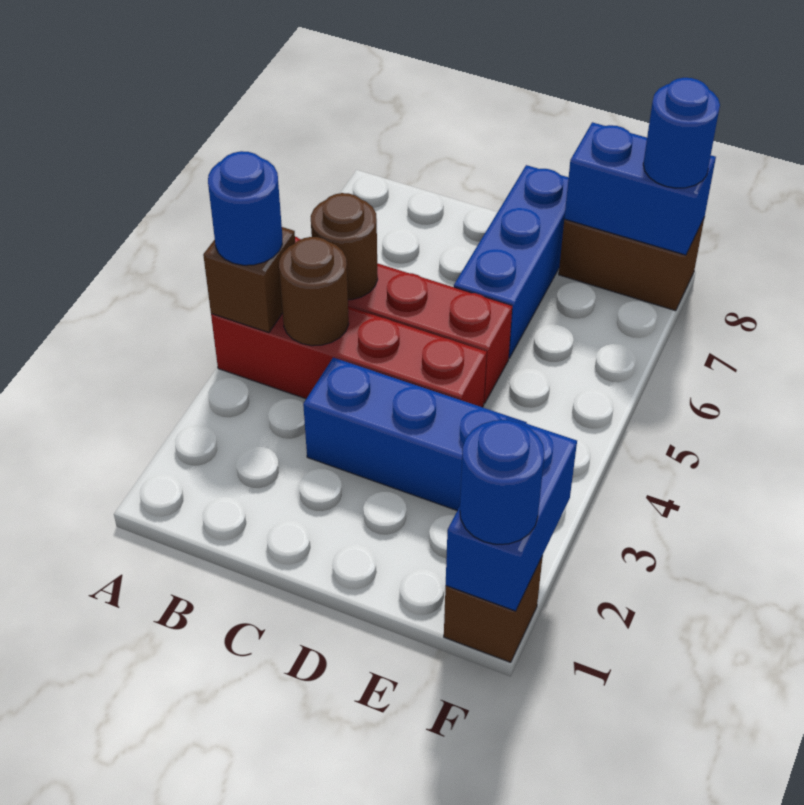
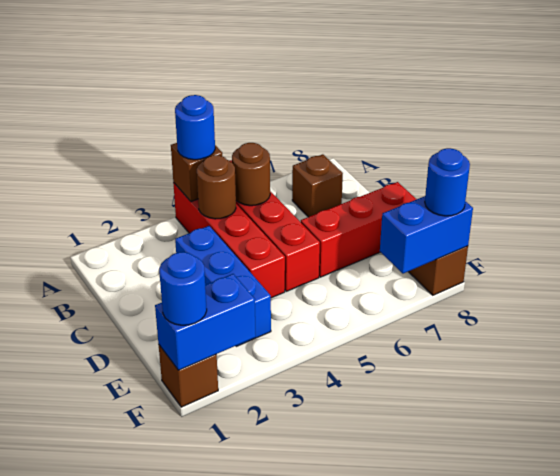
none -> brown 1x1 brick [292,154,343,217]
blue 1x3 brick [454,165,569,358] -> red 1x3 brick [301,182,417,277]
blue 1x2 brick [564,122,716,255] -> blue 1x2 brick turned to [380,196,473,274]

